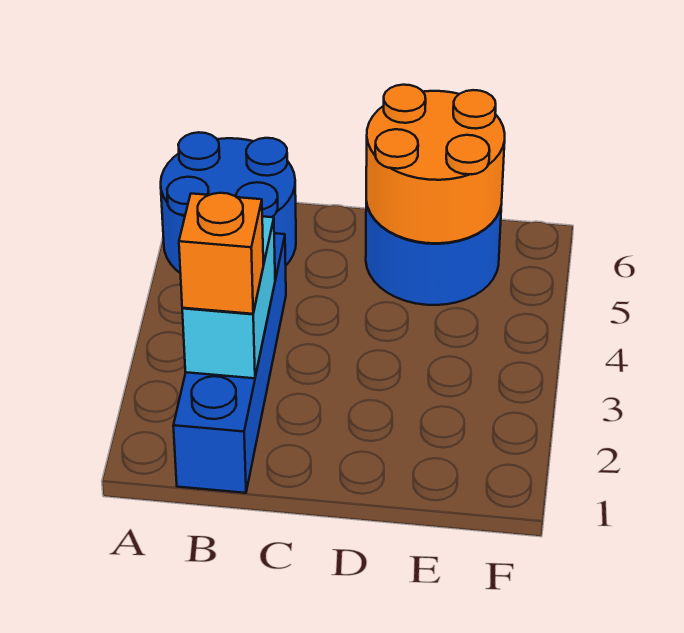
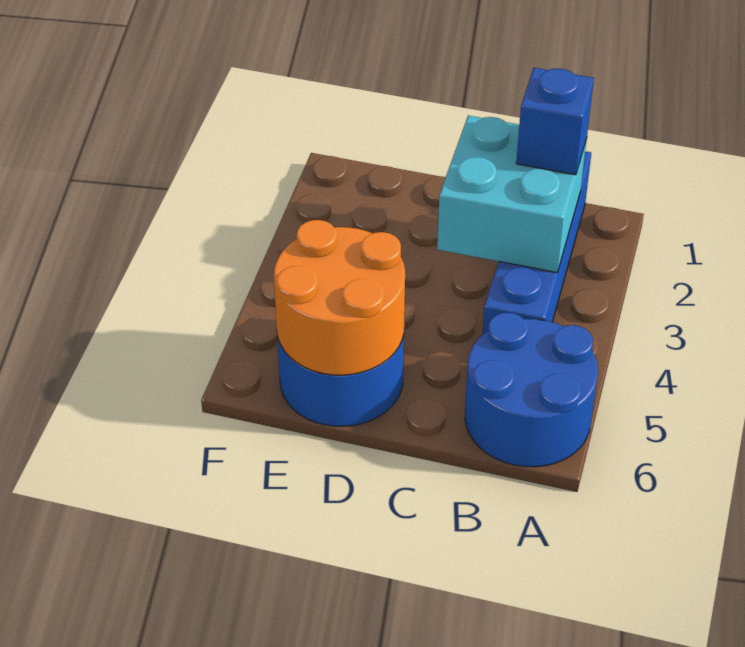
cyan 1x2 brick [182,216,275,378] -> cyan 2x2 brick [437,116,587,273]
orange 1x1 brick [179,193,263,314] -> blue 1x1 brick [516,68,594,175]

